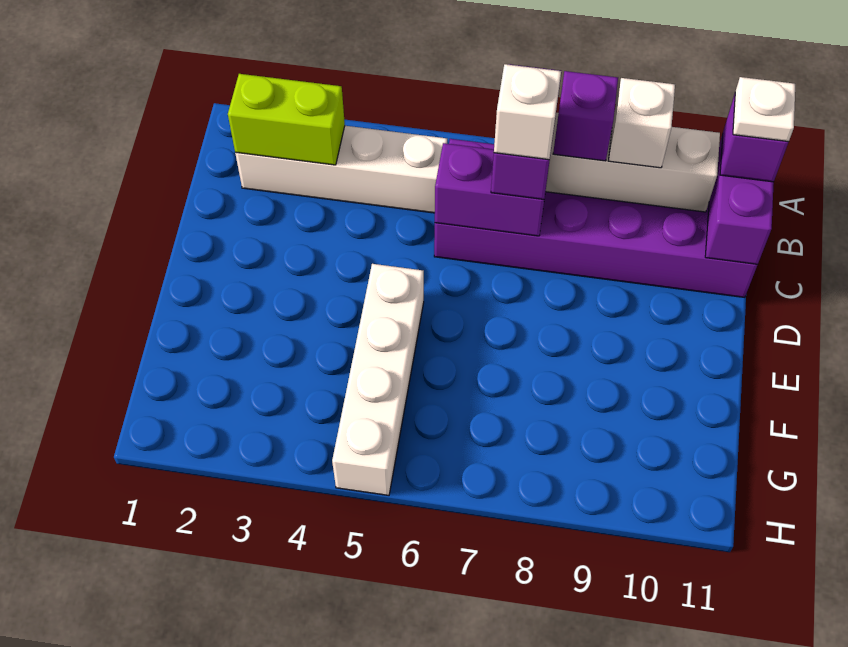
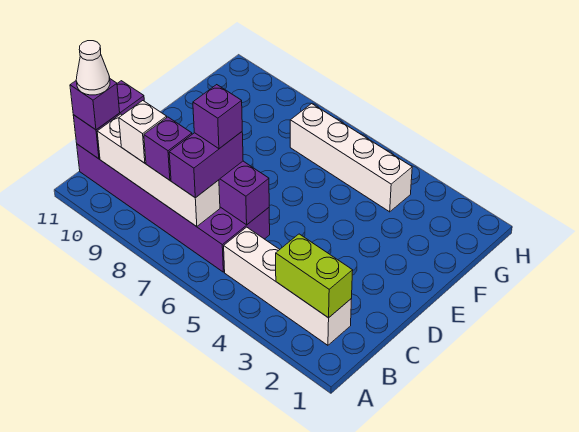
white 1x1 plate [733,77,795,142] -> white 1x1 cone [76,41,110,95]
white 1x1 brick [494,64,561,160] -> purple 1x1 brick [193,85,242,149]
white 1x4 brick [332,264,424,495] -> white 1x4 brick turned to [290,104,412,212]

